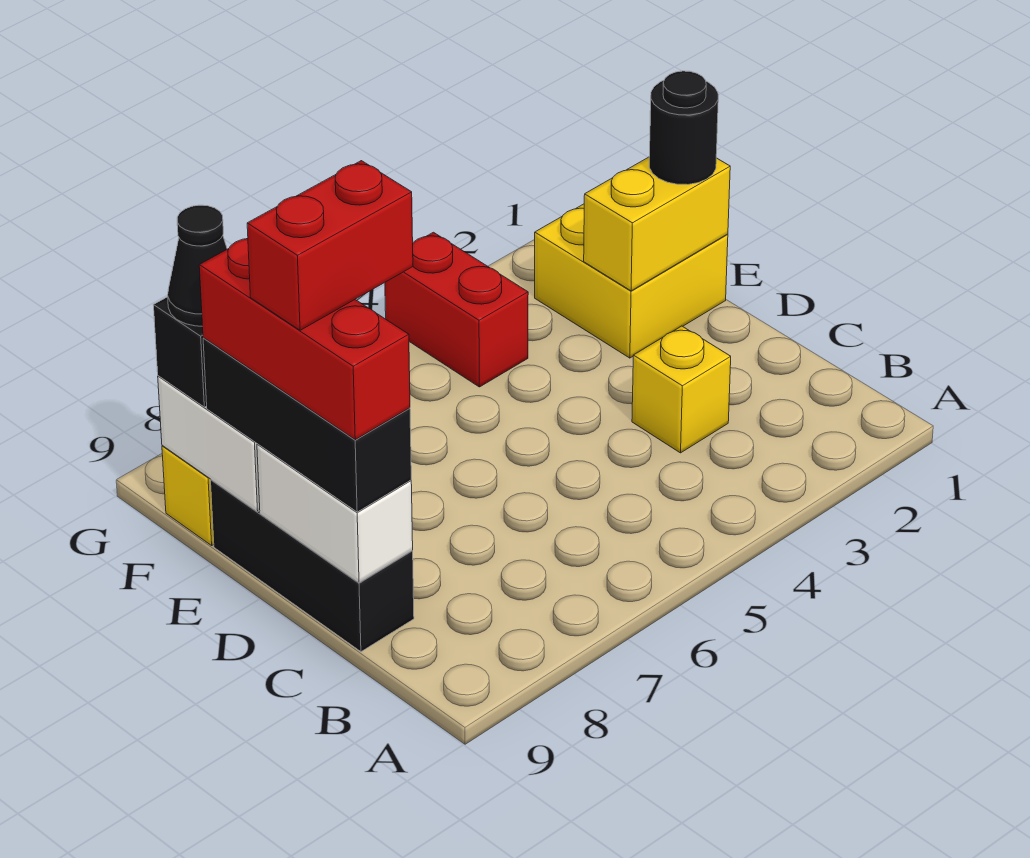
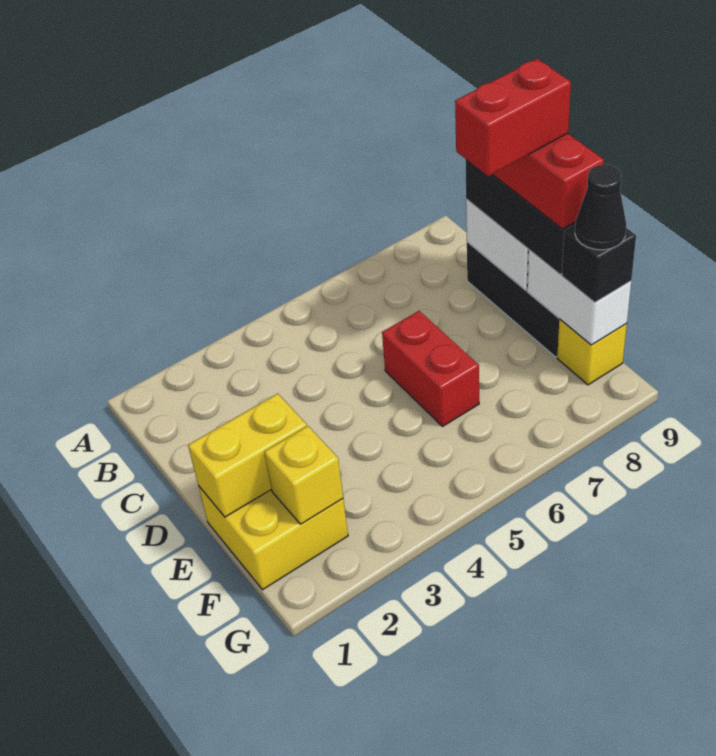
yellow 1x1 brick [632,326,731,453] -> yellow 1x1 brick moved to [264,426,343,524]
black 1x1 round brick [649,71,718,185] -> none
red 1x2 brick [385,232,528,387] -> red 1x2 brick moved to [382,311,479,427]

